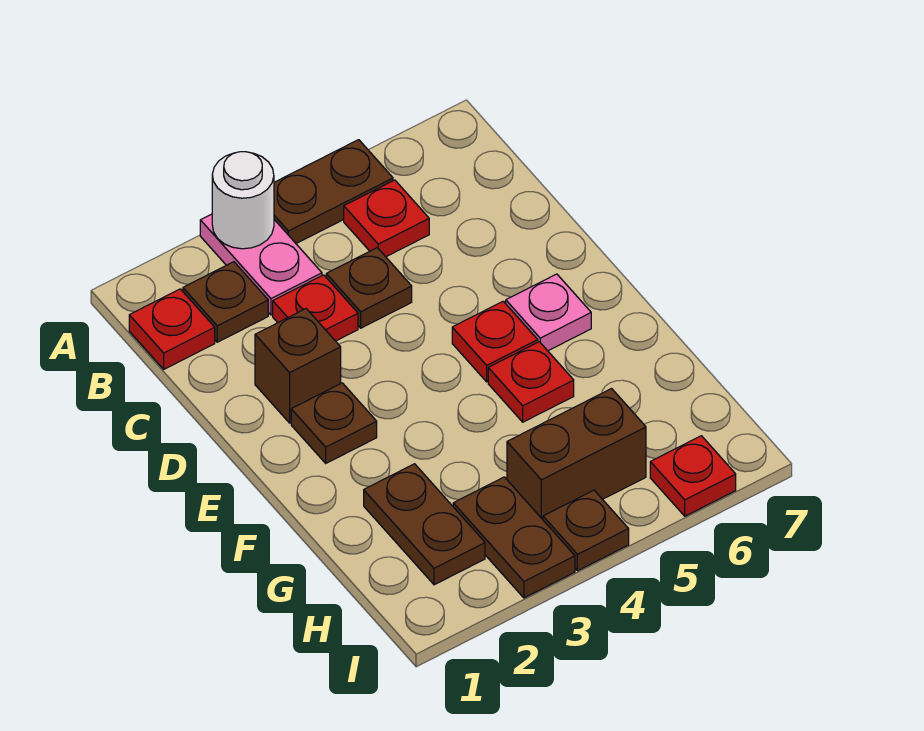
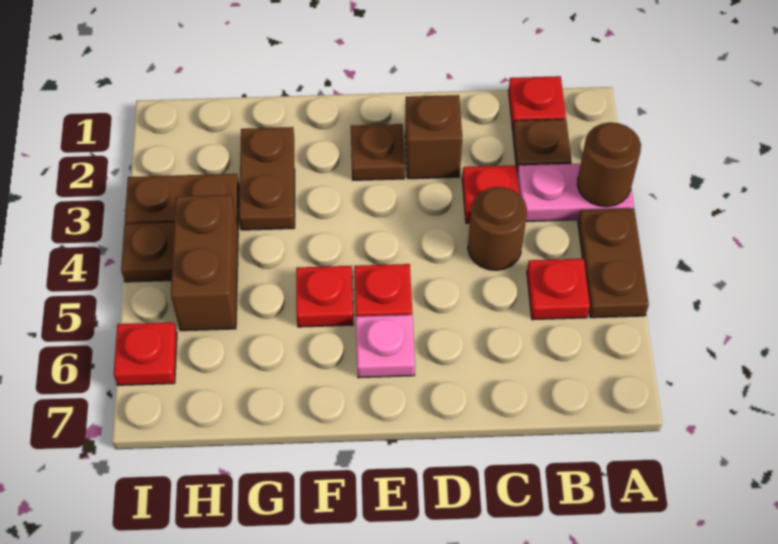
white 1x1 round brick [212,152,274,249] -> brown 1x1 round brick [577,122,641,207]
brown 1x1 plate [326,248,412,328] -> brown 1x1 round brick [468,187,527,270]
brown 1x2 plate [364,464,485,585] -> brown 1x2 plate turned to [239,127,295,230]

